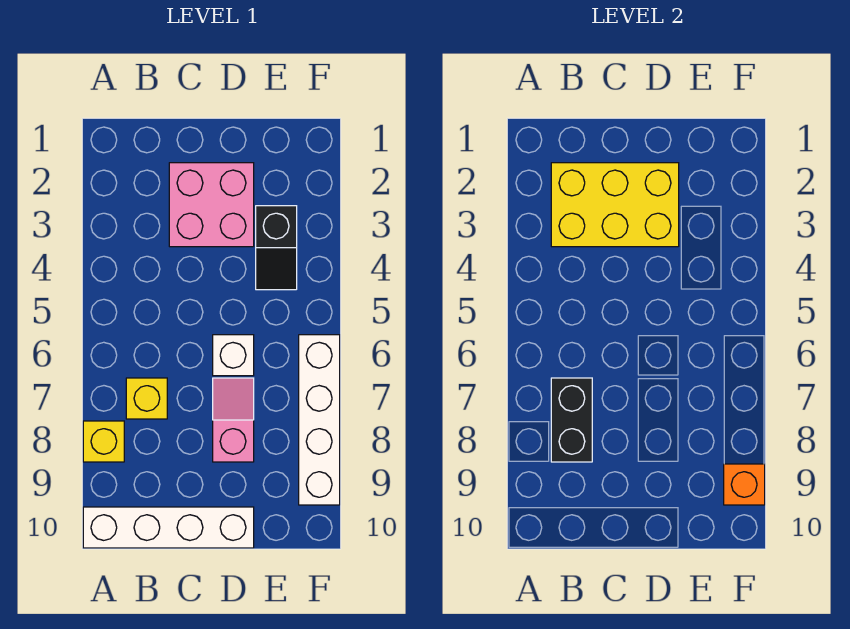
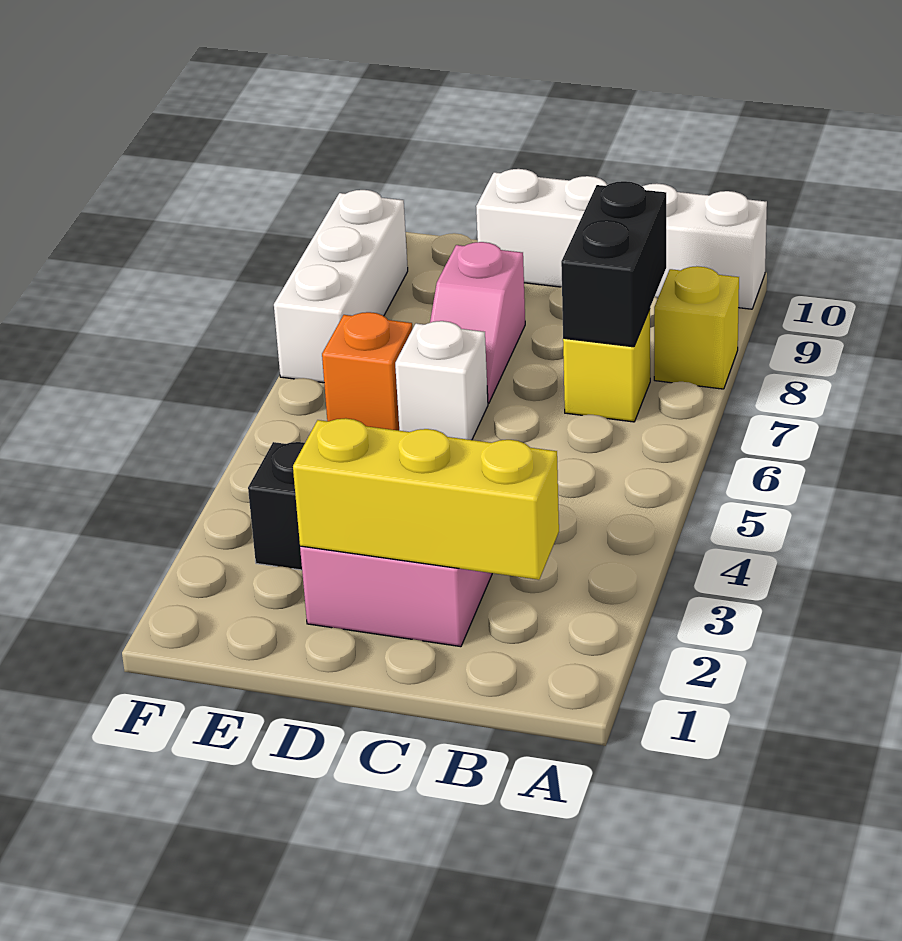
yellow 2x3 brick [551,163,679,247] -> yellow 1x3 brick [293,418,559,580]
white 1x4 brick [299,335,340,505] -> white 1x3 brick [274,190,408,383]
orange 1x1 brick [724,464,765,505] -> orange 1x1 brick moved to [322,312,412,431]

